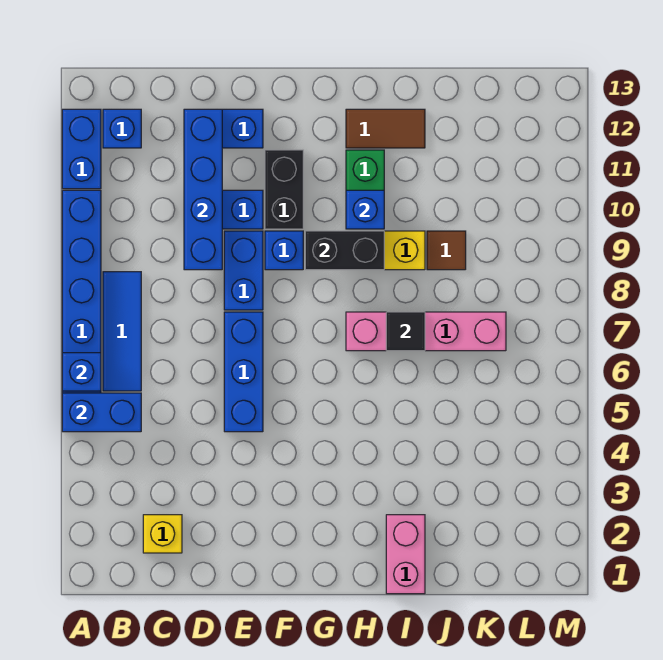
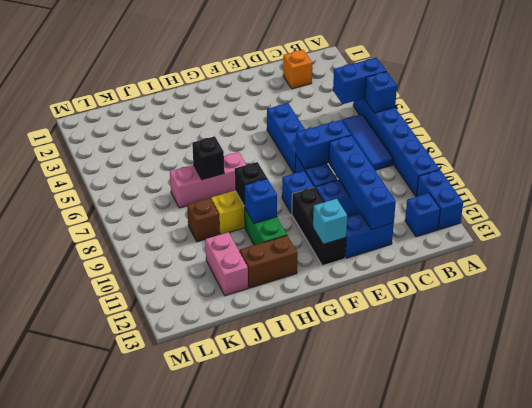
yellow 1x1 brick [143,515,182,553] -> orange 1x1 brick [283,50,312,89]
none -> blue 1x2 brick [296,120,351,169]
black 1x2 brick [265,150,303,229] -> black 1x3 brick [292,187,346,266]
none -> cyan 1x1 brick [313,199,347,244]
black 1x2 brick [305,231,384,270] -> black 1x1 brick [235,162,267,206]
pink 1x4 brick [346,312,506,351] -> pink 1x3 brick [170,152,246,208]
brown 1x2 tile [346,109,425,148] -> brown 1x2 brick [240,235,298,288]
pink 1x2 brick [386,515,425,594] -> pink 1x2 brick moved to [205,232,248,296]
black 1x1 tile [386,312,425,351] -> black 1x1 brick [192,136,224,180]
brown 1x1 tile [427,231,466,270] -> brown 1x1 brick [187,198,220,242]

